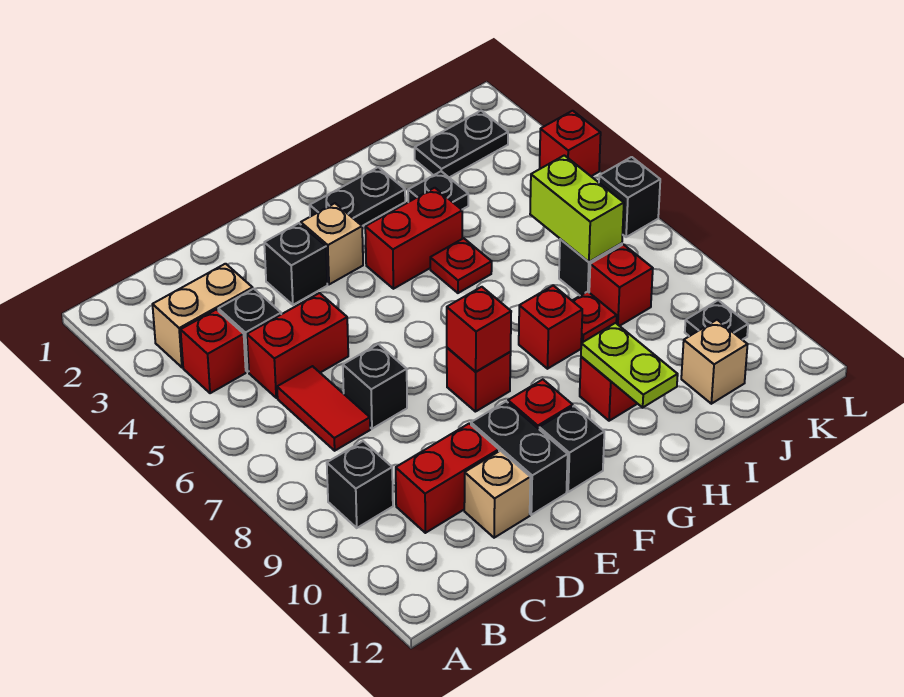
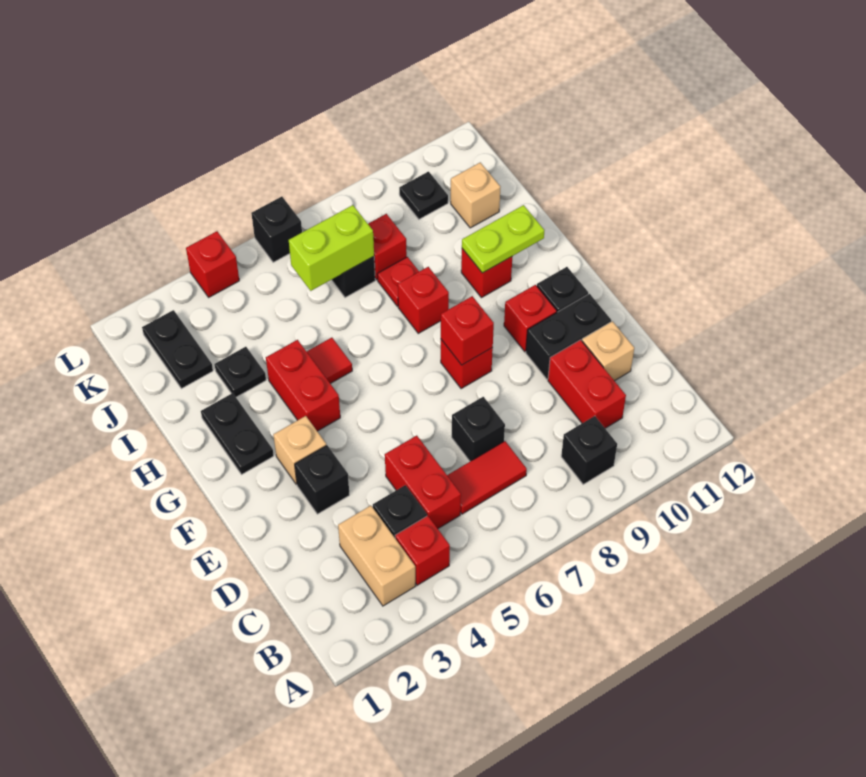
red 1x1 plate [430,238,492,293] -> red 1x1 tile [307,338,352,384]

